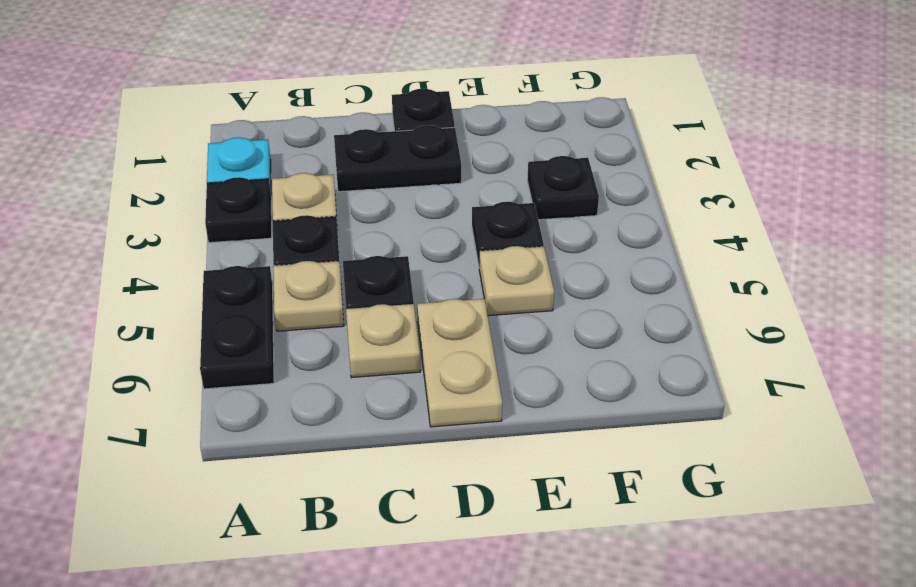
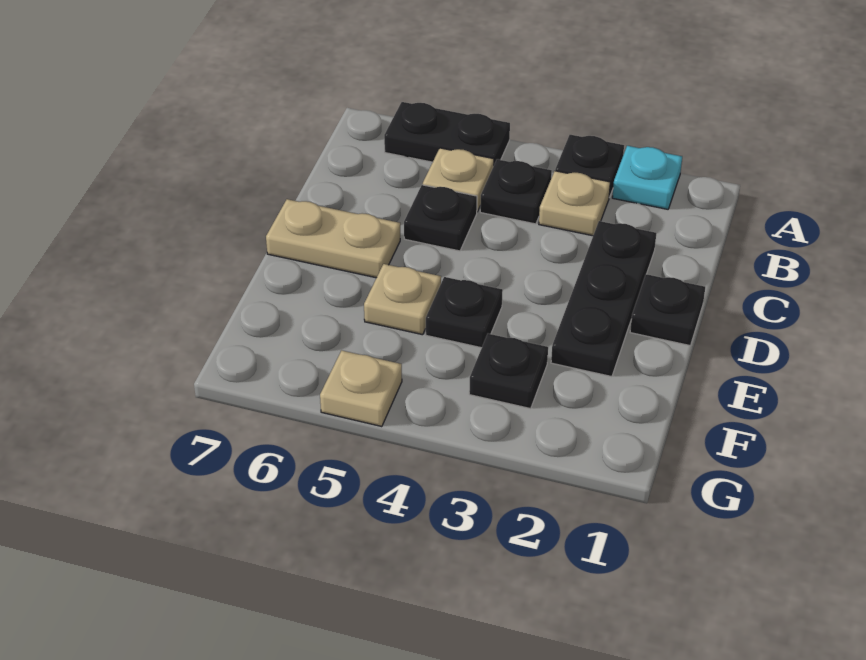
black 1x2 plate [334,125,461,192] -> black 1x3 plate [551,221,656,377]
tan 1x1 plate [346,304,420,378] -> tan 1x1 plate moved to [320,350,402,427]

